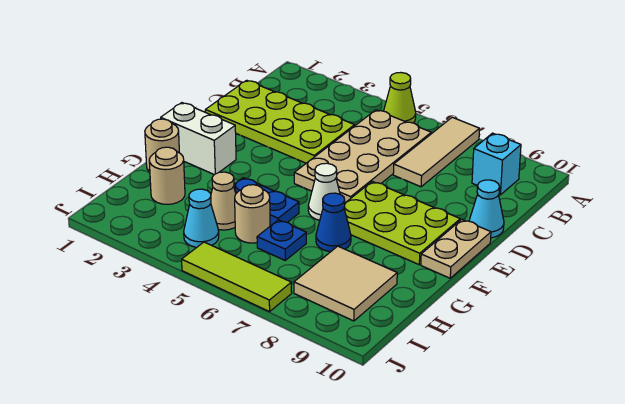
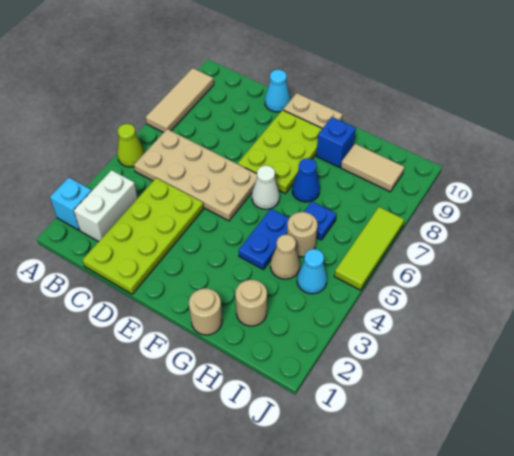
tan 1x3 tile [393,117,480,187] -> tan 1x3 tile turned to [146,68,214,133]
cyan 1x1 brick [472,133,521,195] -> cyan 1x1 brick moved to [50,178,91,230]
white 1x2 brick [161,103,236,174] -> white 1x2 brick moved to [74,170,138,242]
none -> blue 1x1 brick [316,117,356,167]
tan 2x2 tile [294,246,397,321] -> tan 1x2 tile [341,144,404,192]

